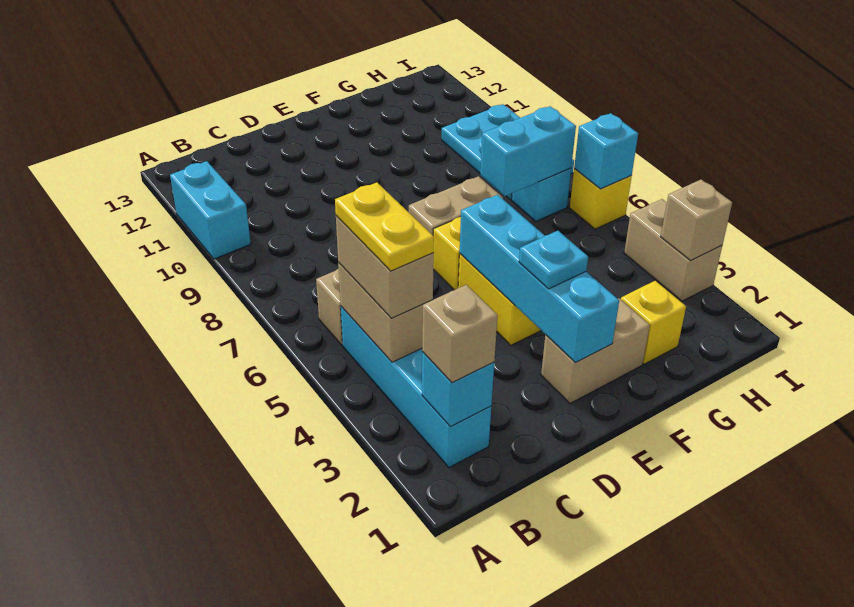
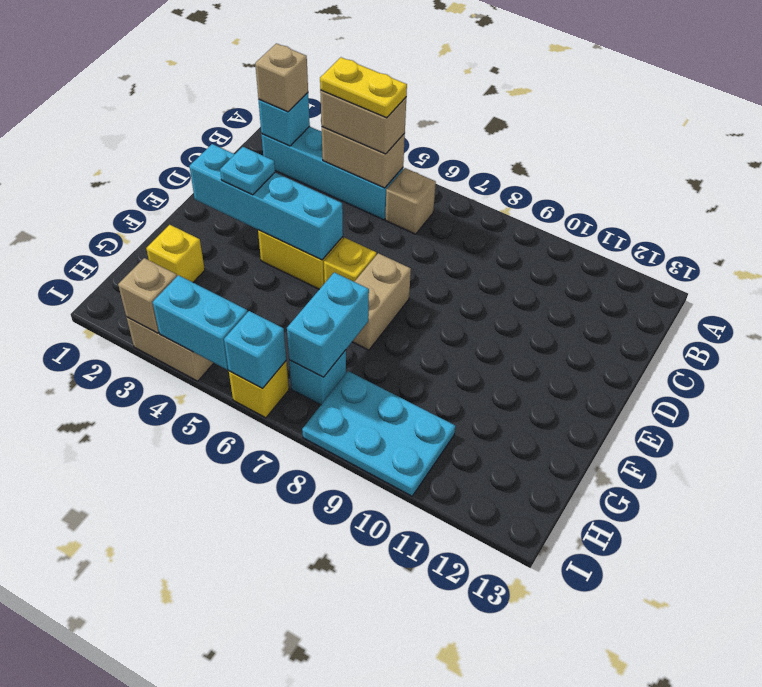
cyan 1x2 brick [170,161,251,259] -> cyan 1x2 brick moved to [153,275,247,369]
tan 1x2 brick [541,298,650,403] -> none

